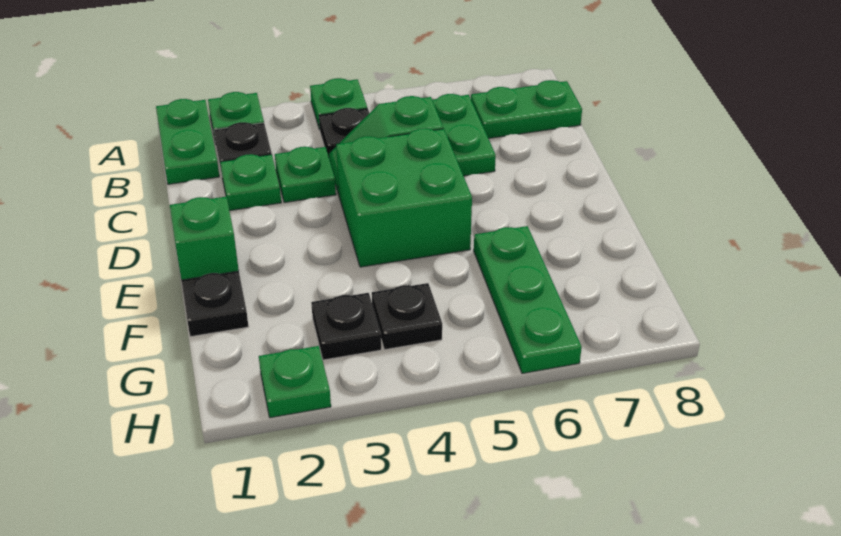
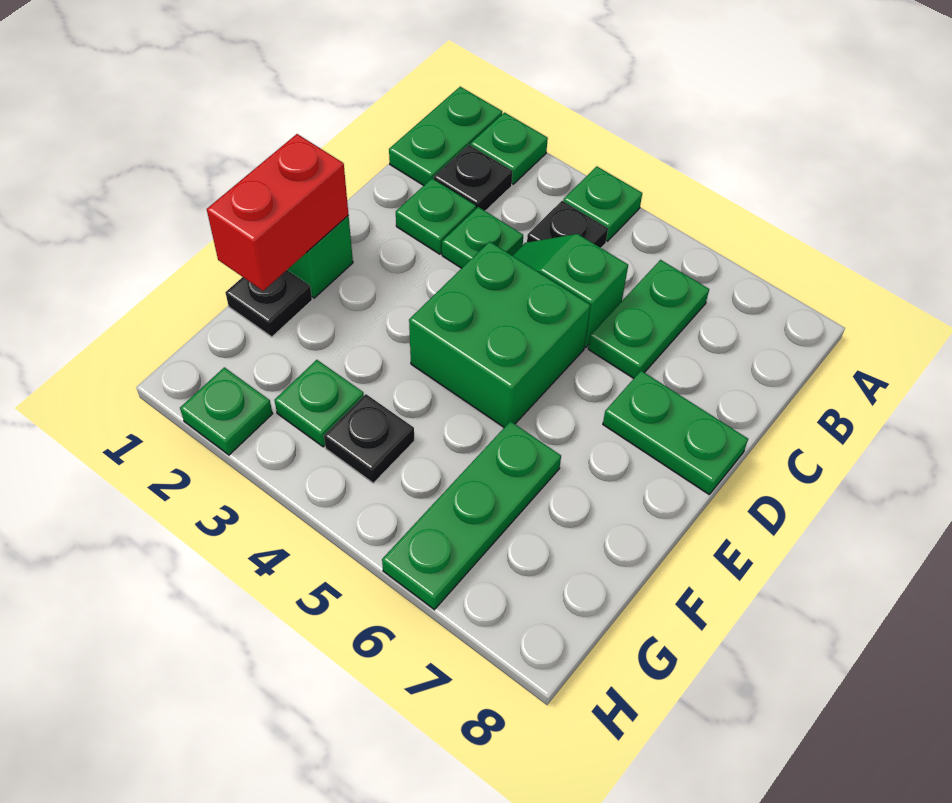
green 1x2 plate [471,80,582,138] -> green 1x2 plate moved to [603,371,748,494]
none -> red 1x2 brick [207,134,349,291]
black 1x1 plate [311,293,381,360] -> green 1x1 plate [275,360,364,447]

